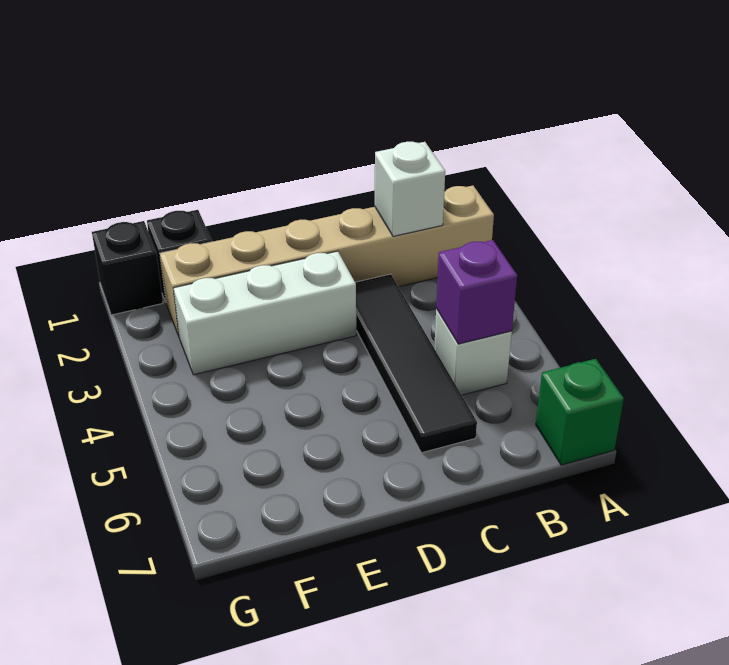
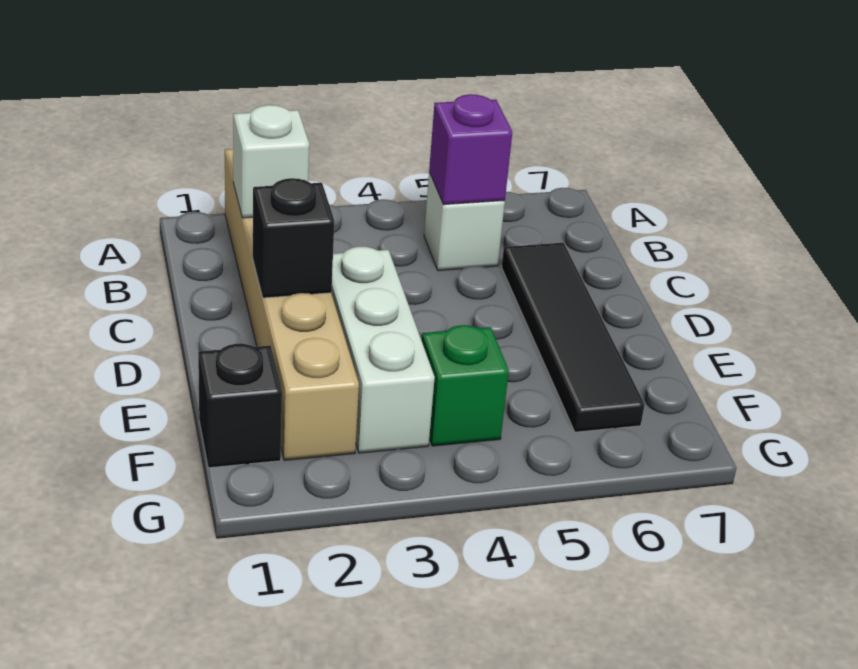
green 1x1 brick [536,359,624,465] -> green 1x1 brick moved to [422,325,509,446]
black 1x4 tile [355,274,477,453] -> black 1x4 tile turned to [502,243,645,432]
black 1x1 brick [92,221,163,315] -> black 1x1 brick moved to [253,178,334,298]

